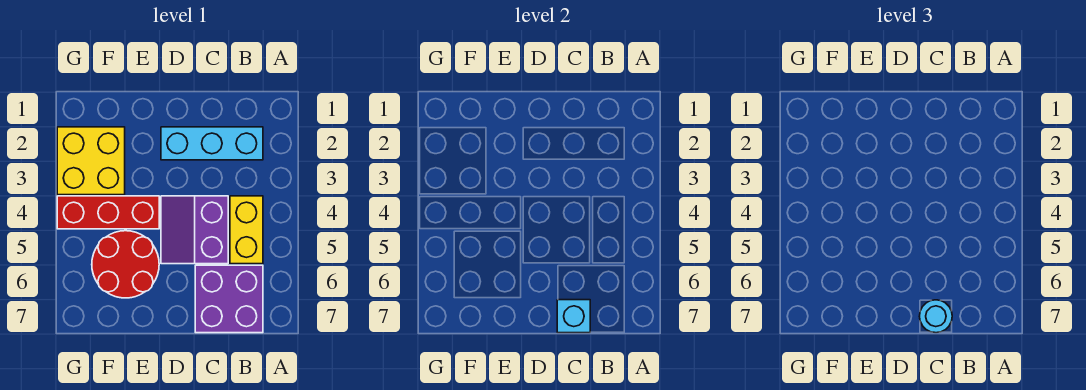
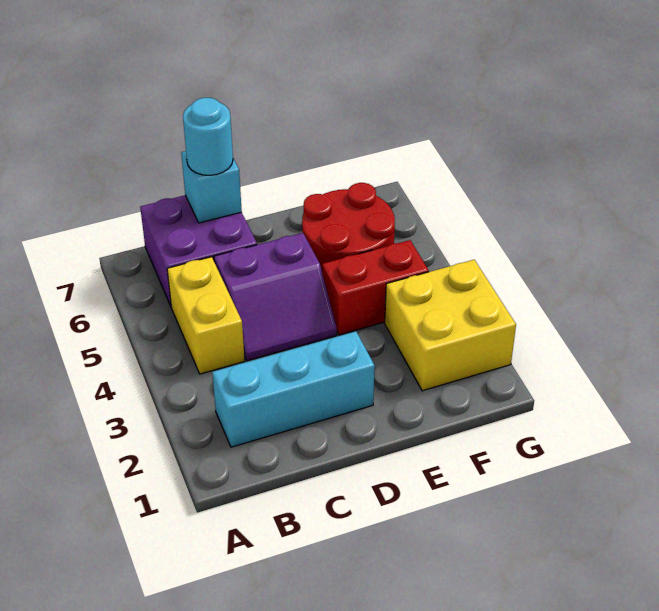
purple 2x2 slope [161,196,228,264] -> purple 2x2 slope turned to [214,233,337,361]
red 1x3 brick [57,196,159,229] -> red 1x2 brick [322,240,429,335]

